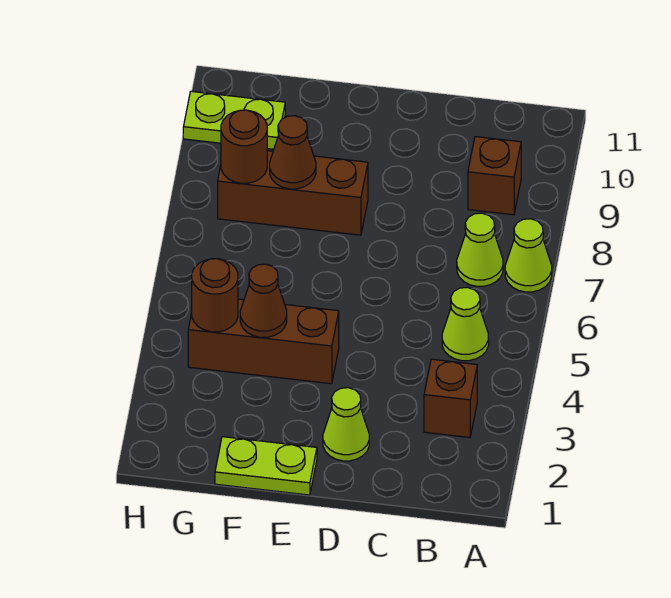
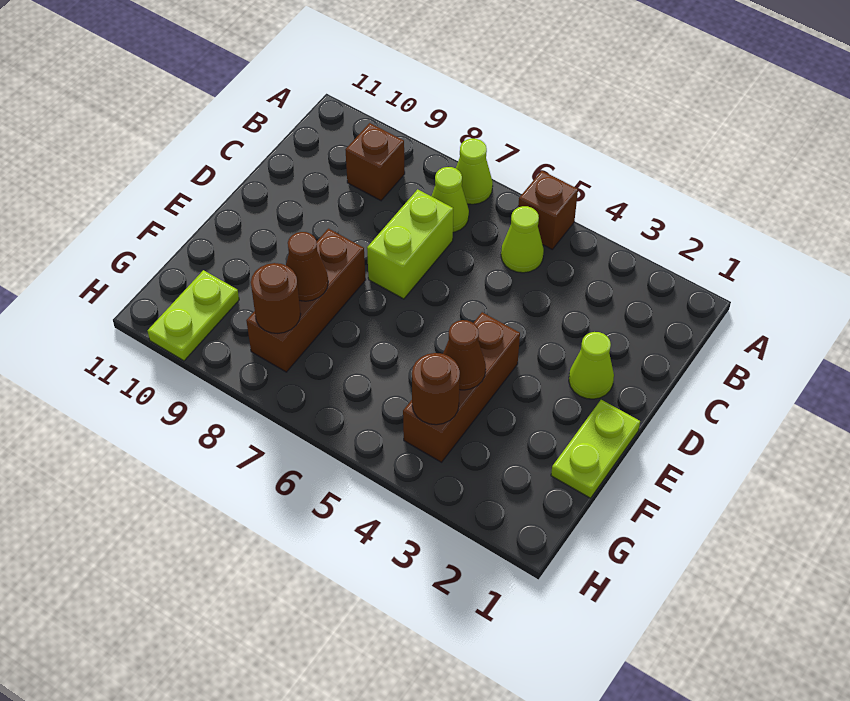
brown 1x1 brick [424,359,477,437] -> brown 1x1 brick moved to [518,171,578,249]
none -> lime 1x2 brick [367,189,453,299]

